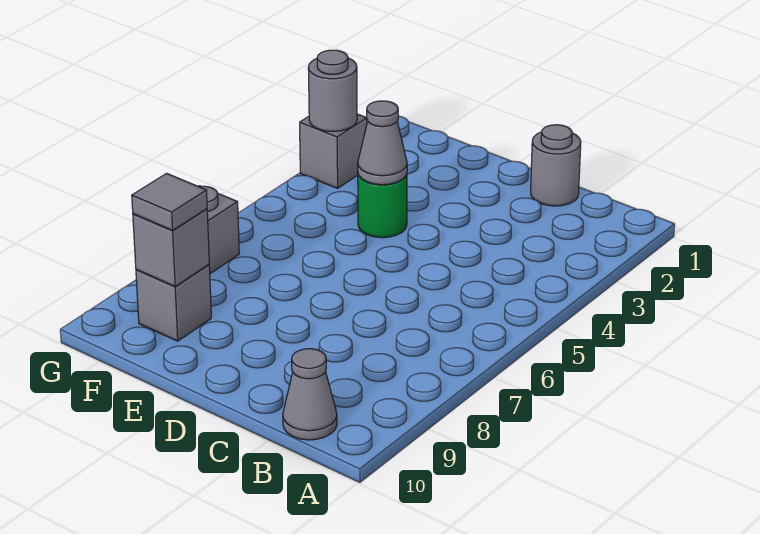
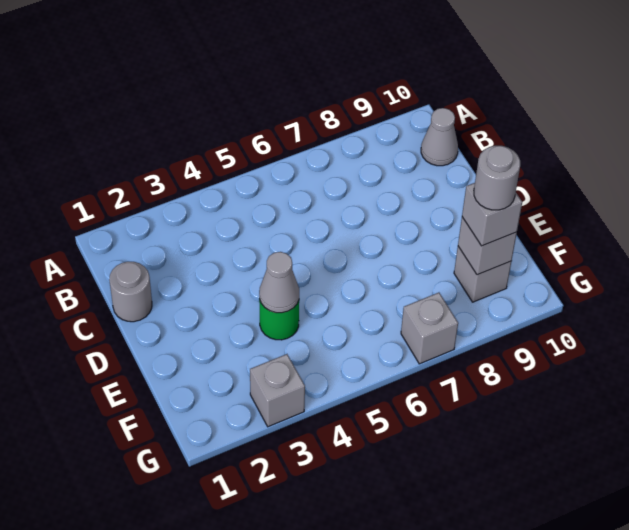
grey 1x1 tile [132,173,207,230] -> grey 1x1 brick [462,183,522,246]
grey 1x1 round brick [308,50,357,132] -> grey 1x1 round brick moved to [474,146,520,210]

